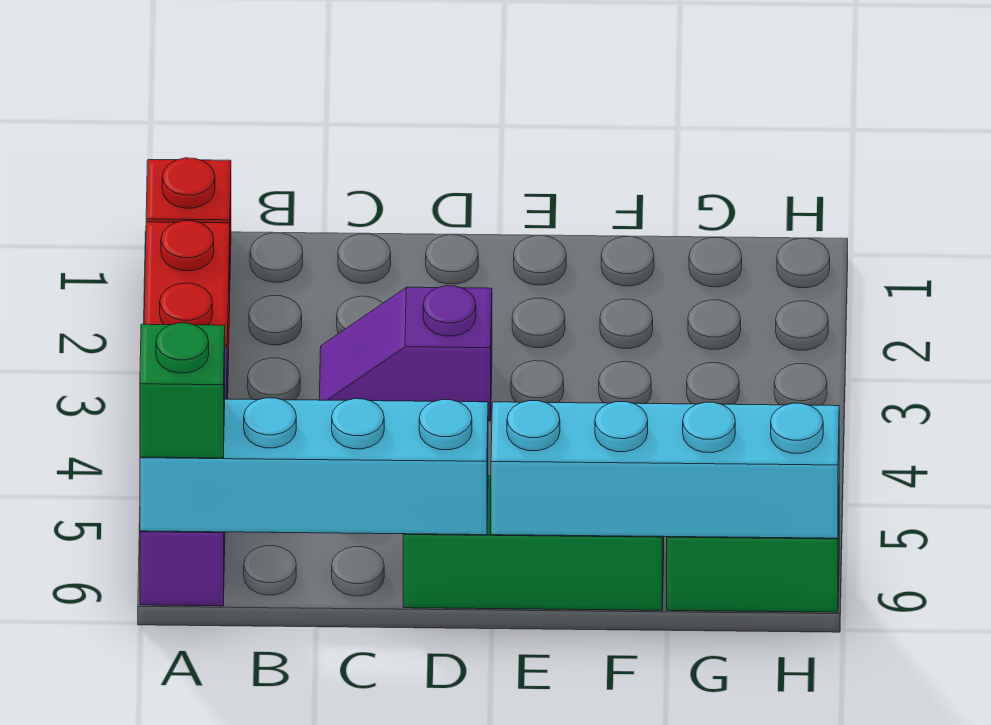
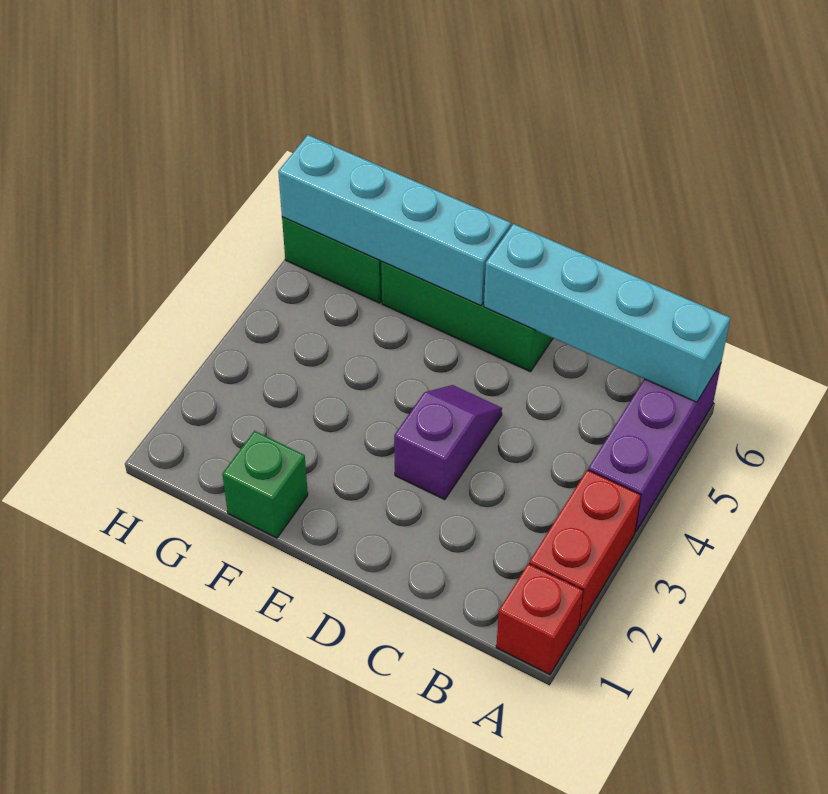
green 1x1 brick [140,323,225,458] -> green 1x1 brick moved to [222,431,308,538]
purple 1x2 slope [319,286,492,421] -> purple 1x2 slope turned to [394,385,502,500]

